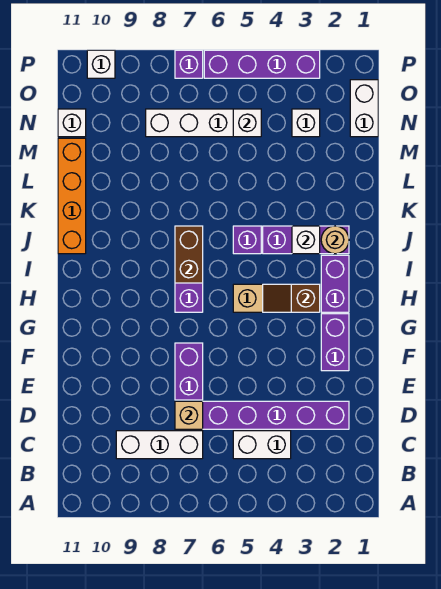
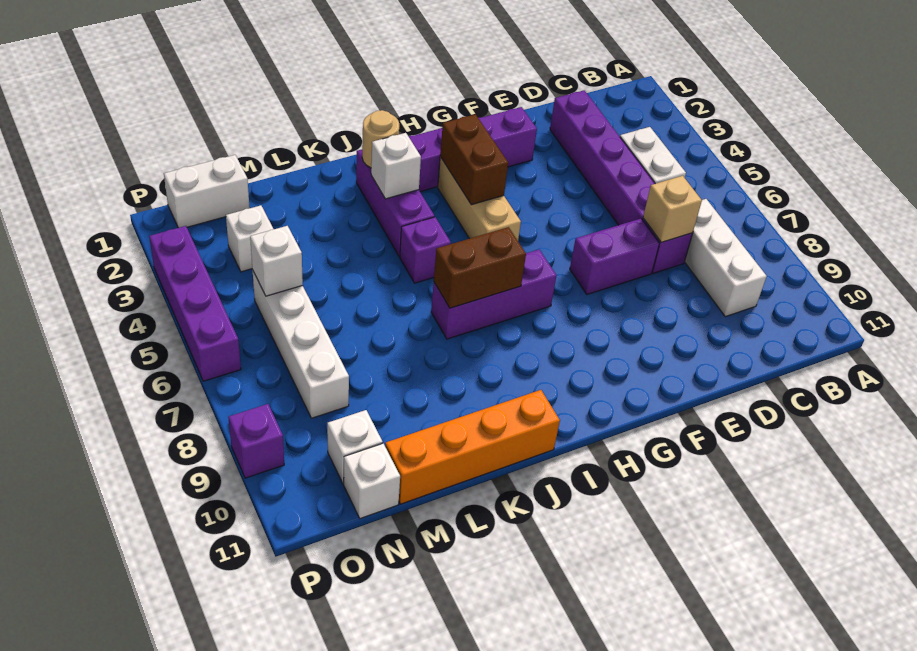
brown 1x2 slope [263,284,320,312] -> brown 1x2 brick [440,114,508,205]
purple 1x1 brick [175,50,203,78] -> purple 1x1 brick moved to [228,404,284,478]
white 1x1 brick [87,50,115,78] -> white 1x1 brick moved to [327,410,383,484]

